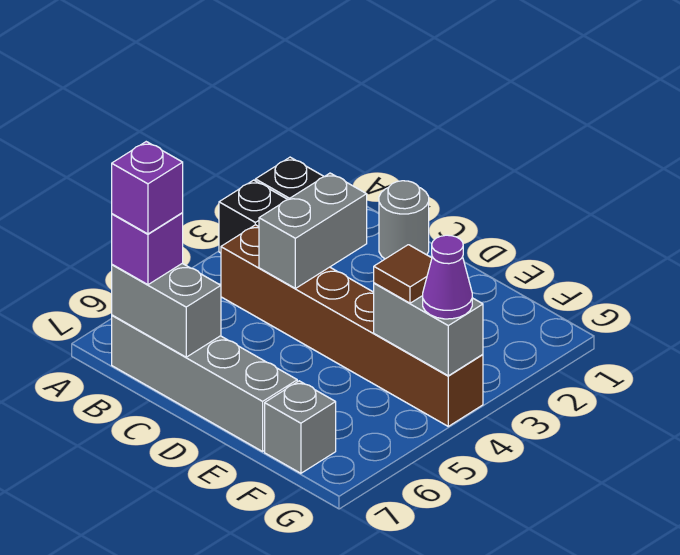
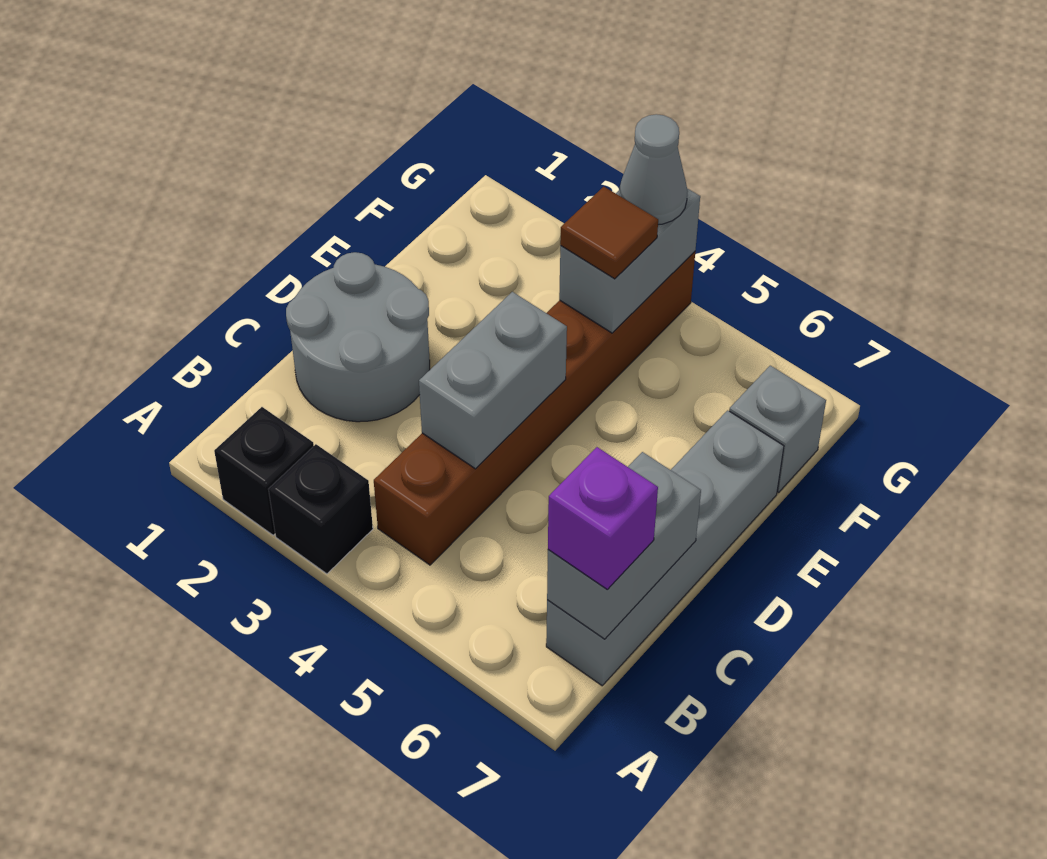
purple 1x1 brick [112,142,183,234] -> none
grey 1x1 round brick [379,181,429,259] -> grey 2x2 round brick [286,252,430,422]
grey 1x2 brick [259,173,367,288] -> grey 1x2 brick turned to [419,292,567,469]
purple 1x1 cone [423,235,472,319] -> grey 1x1 cone [619,114,688,224]

